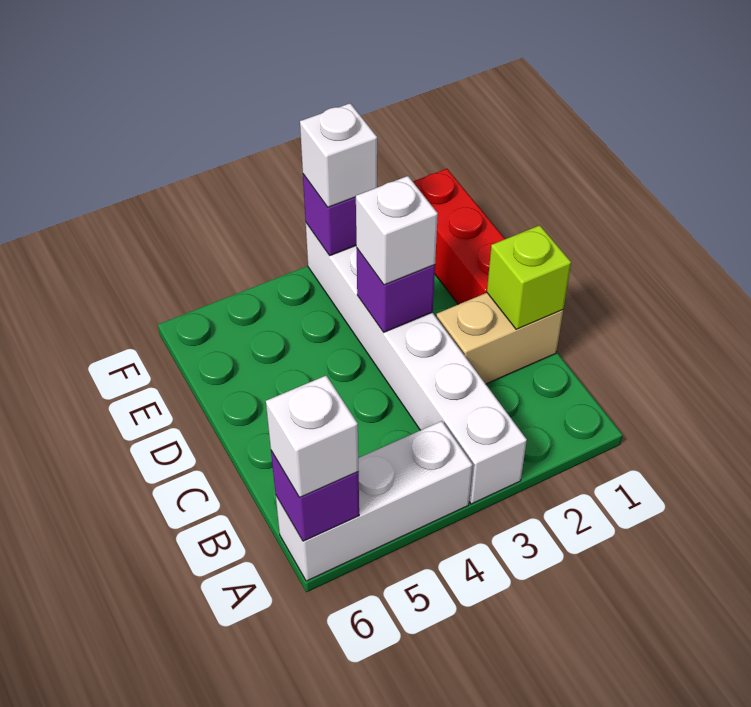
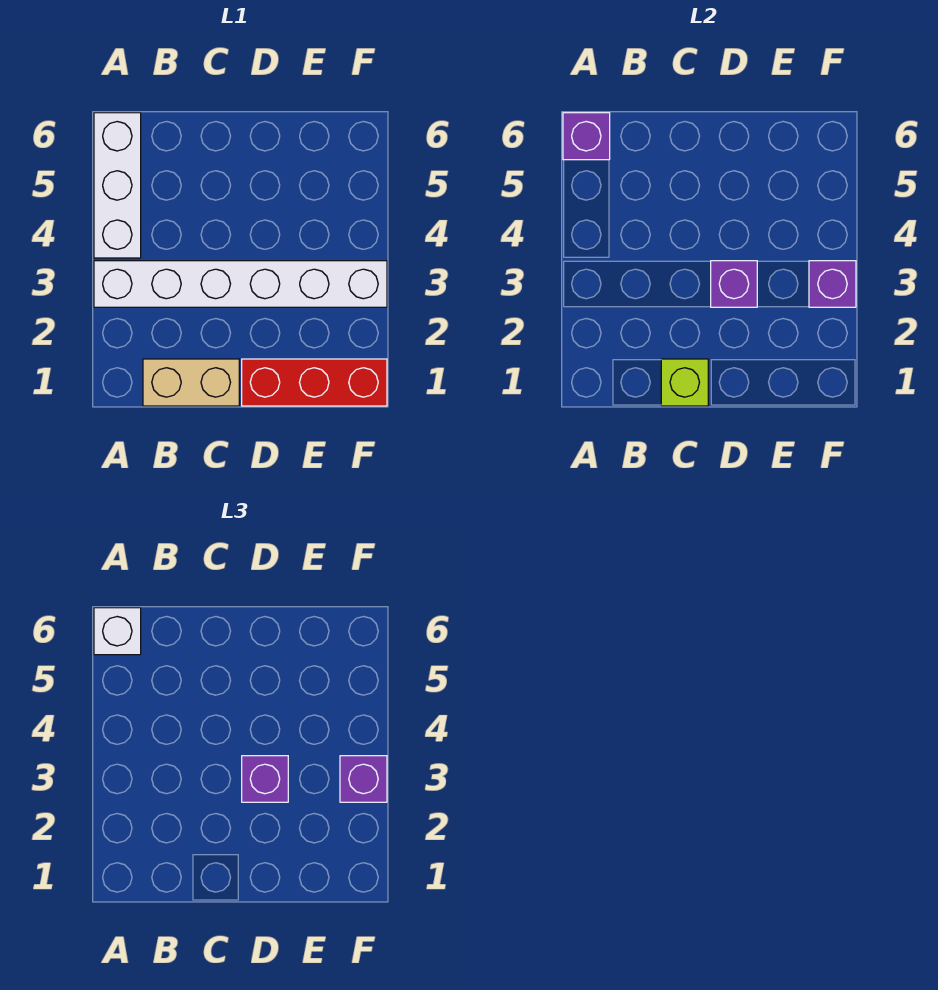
tan 1x2 brick [436,293,563,384] -> tan 1x2 brick turned to [143,359,239,406]
white 1x1 brick [356,176,438,285] -> purple 1x1 brick [242,756,288,802]
white 1x1 brick [300,103,377,207] -> purple 1x1 brick [340,756,387,802]

